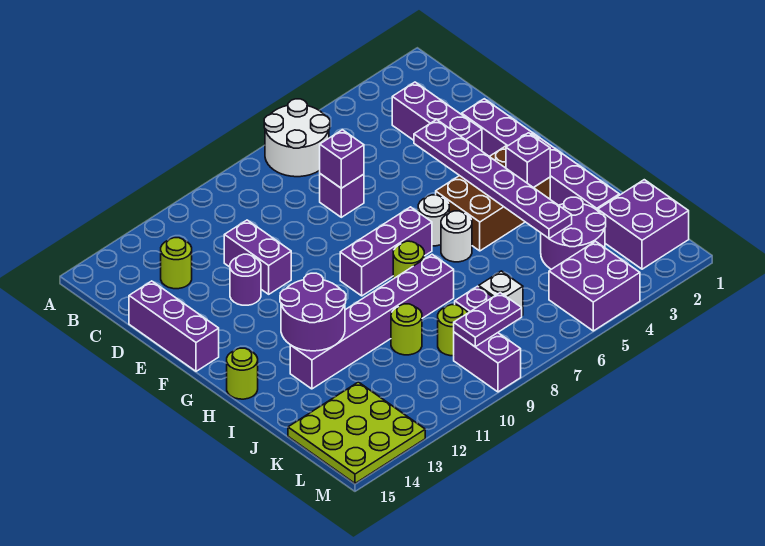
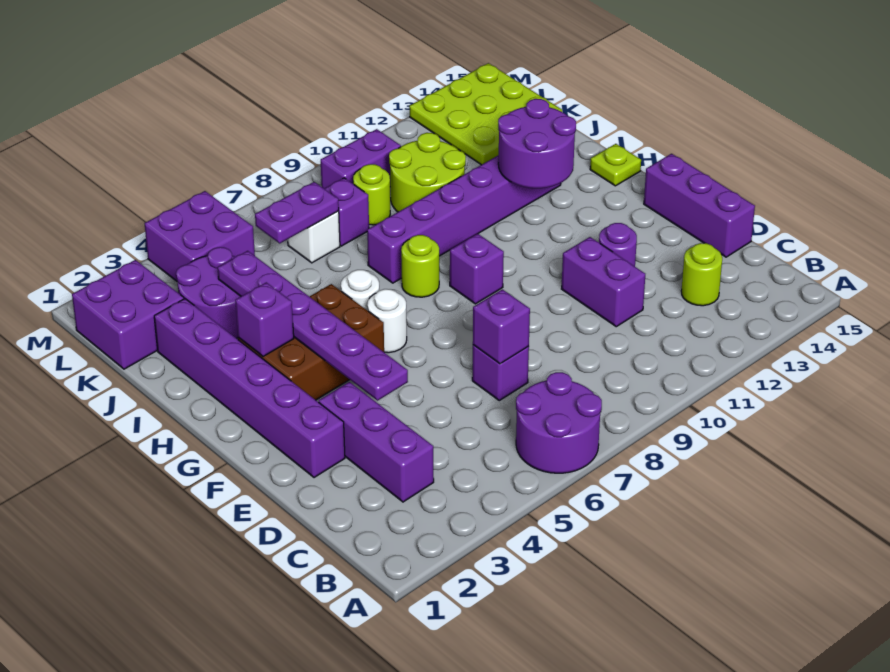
white 2x2 round brick [264,99,330,177] -> purple 2x2 round brick [516,372,602,473]
purple 1x3 brick [340,207,432,296] -> purple 1x1 brick [450,234,504,304]
lime 1x1 round brick [227,348,258,399] -> lime 1x1 plate [590,144,641,186]
lime 1x1 round brick [391,304,422,355] -> lime 2x2 round brick [389,133,466,212]
purple 1x2 plate [454,293,522,347] -> purple 1x2 plate moved to [255,182,339,243]
purple 1x2 brick [454,332,521,392] -> purple 1x2 brick turned to [321,129,401,189]

